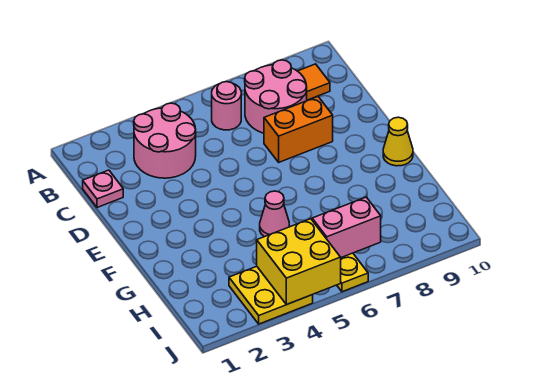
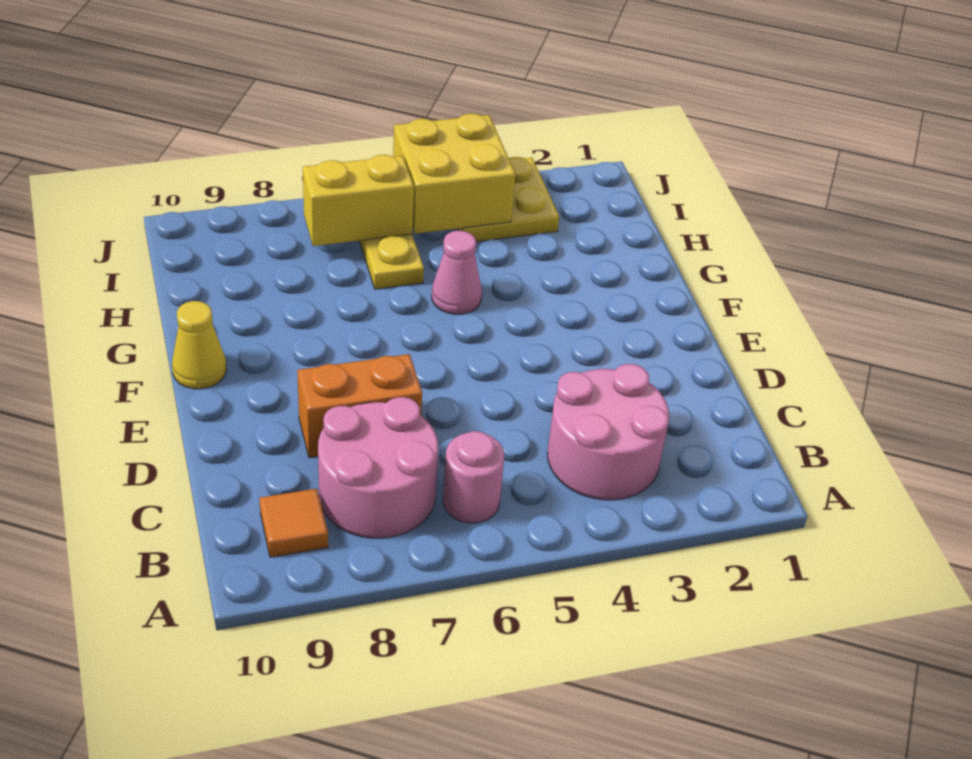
pink 1x1 plate [83,170,123,207] -> none
pink 1x2 brick [312,197,381,258] -> yellow 1x2 brick [303,155,414,246]

